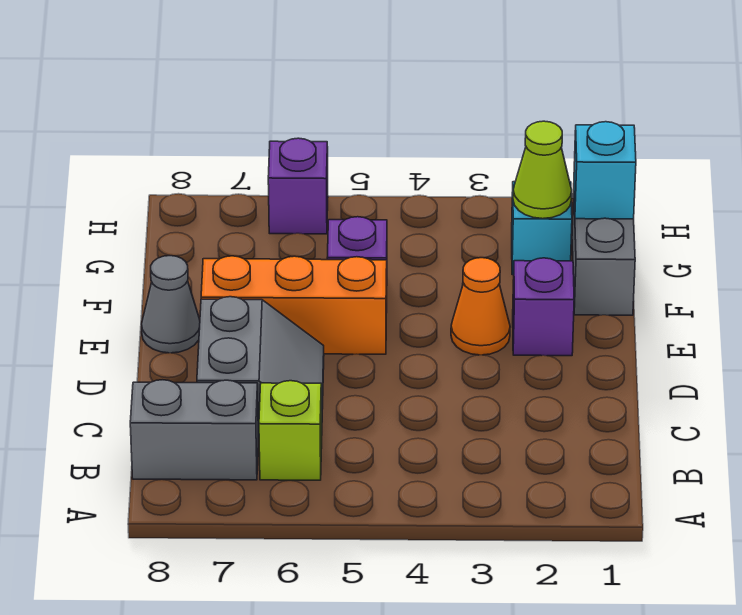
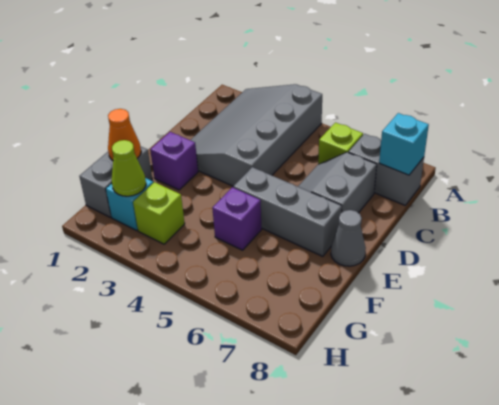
none -> grey 3x4 slope [191,84,322,186]
orange 1x1 cone [451,258,510,355] -> orange 1x1 cone moved to [108,109,141,160]
orange 1x3 brick [201,256,387,354] -> grey 1x3 brick [233,167,342,256]
cyan 1x1 brick [574,122,636,219] -> cyan 1x1 brick moved to [379,113,429,175]
none -> lime 1x1 brick [133,182,185,244]
purple 1x1 brick [268,138,328,234] -> none

